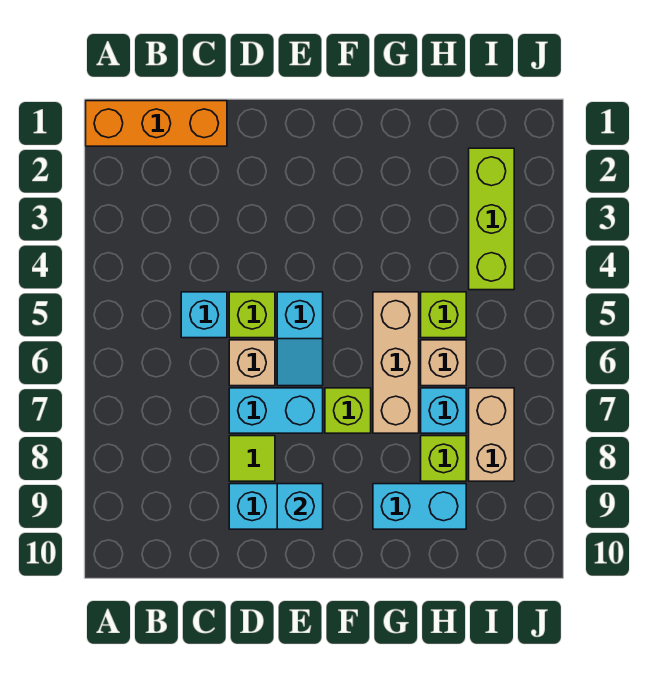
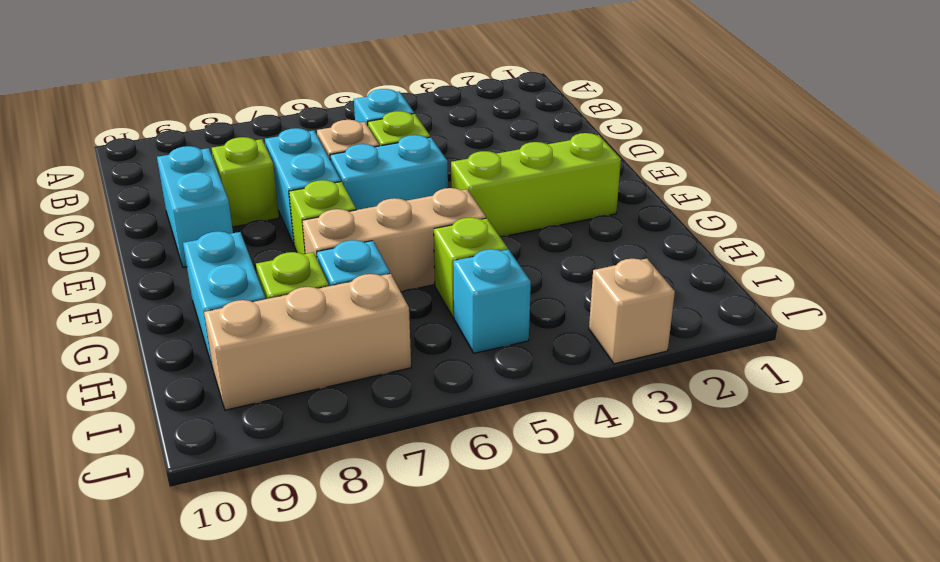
orange 1x3 brick [86,101,227,146] -> none
lime 1x1 tile [229,436,275,481] -> lime 1x1 brick [212,137,279,227]
cyan 1x2 slope [277,292,323,386] -> cyan 1x2 brick [330,135,448,210]
cyan 1x1 brick [277,484,323,529] -> cyan 1x1 brick moved to [453,249,531,353]
tan 1x1 brick [421,340,466,386] -> tan 1x1 brick moved to [589,259,675,364]
lime 1x3 brick [469,148,514,290] -> lime 1x3 brick moved to [451,133,621,236]
tan 1x2 brick [469,388,514,481] -> tan 1x3 brick [204,274,411,410]

